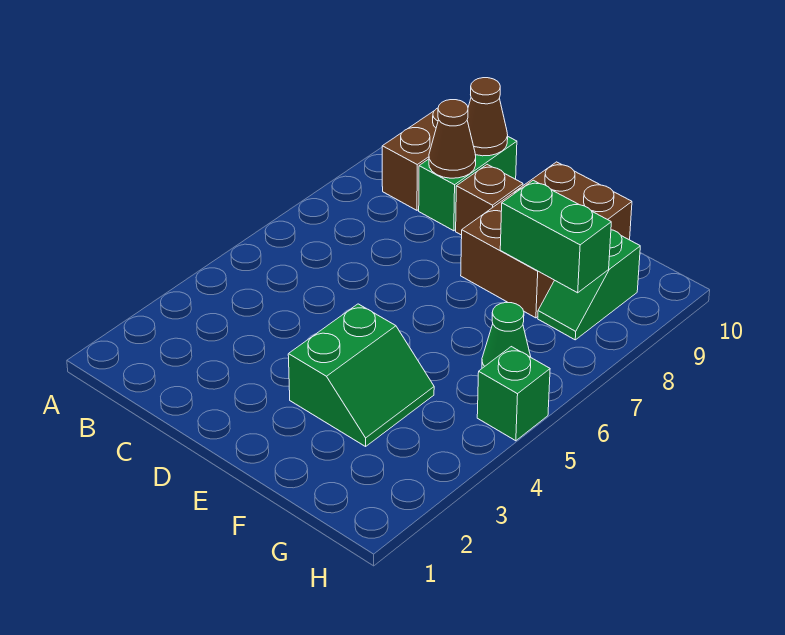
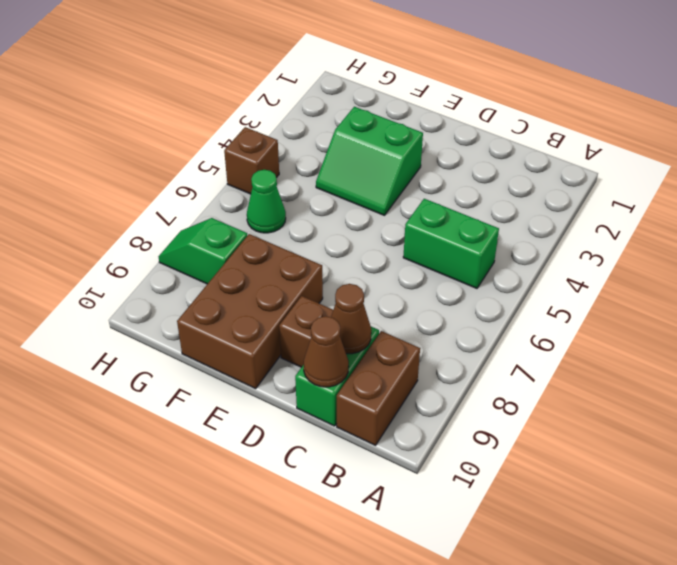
green 2x2 slope [288,304,434,446] -> green 2x2 slope turned to [316,107,423,215]
green 1x2 brick [500,180,611,293] -> green 1x2 brick moved to [403,199,499,288]
green 1x2 slope [538,230,640,340] -> green 1x2 slope turned to [158,218,247,284]
green 1x1 brick [477,347,550,441] -> brown 1x1 brick [224,127,279,194]

